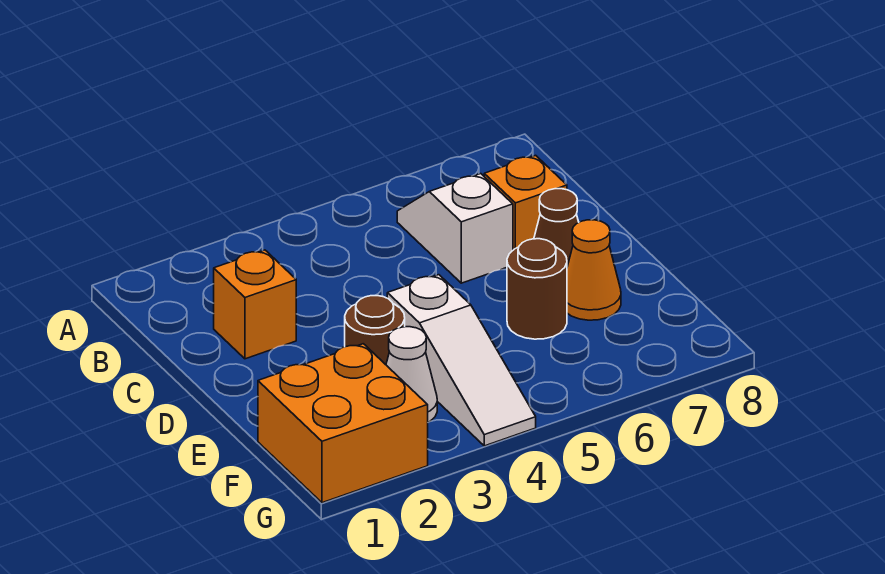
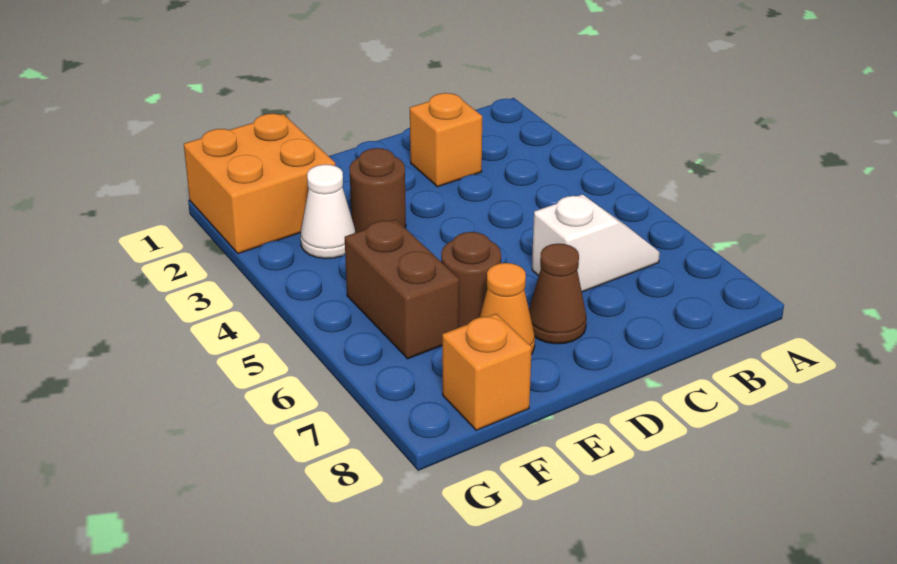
orange 1x1 brick [484,155,567,250] -> orange 1x1 brick moved to [442,314,532,430]
white 1x3 slope [387,275,536,446] -> none
none -> brown 1x2 brick [345,219,459,359]

